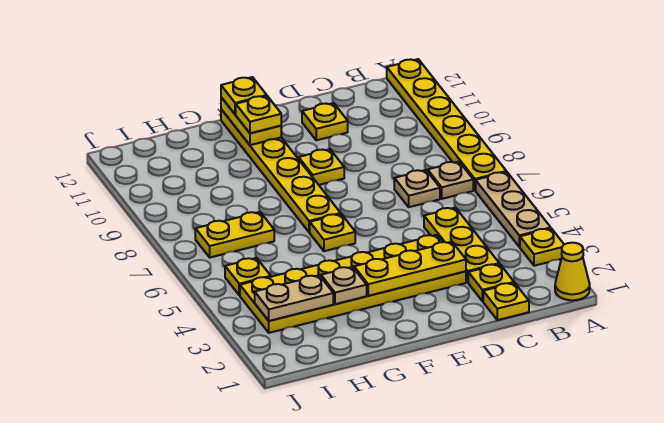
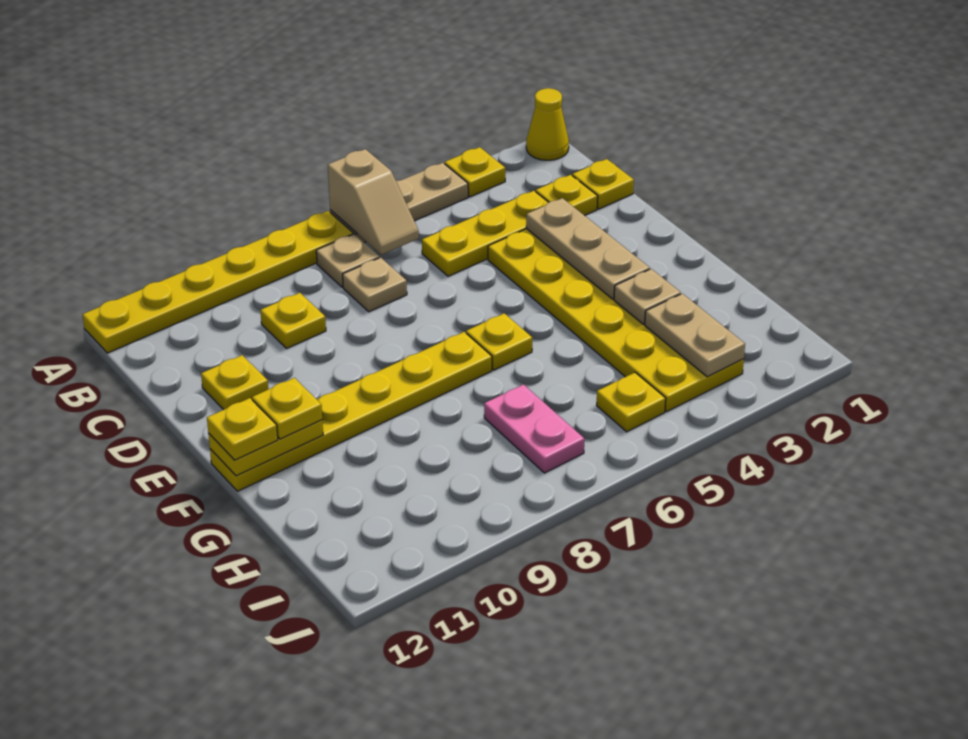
none -> tan 1x2 slope [328,149,419,255]
yellow 1x3 plate [354,242,466,296] -> tan 1x3 plate [526,198,650,299]
yellow 1x1 plate [299,149,344,185] -> yellow 1x1 plate moved to [260,293,326,348]
yellow 1x2 plate [195,212,274,258] -> pink 1x2 plate [484,385,584,473]

